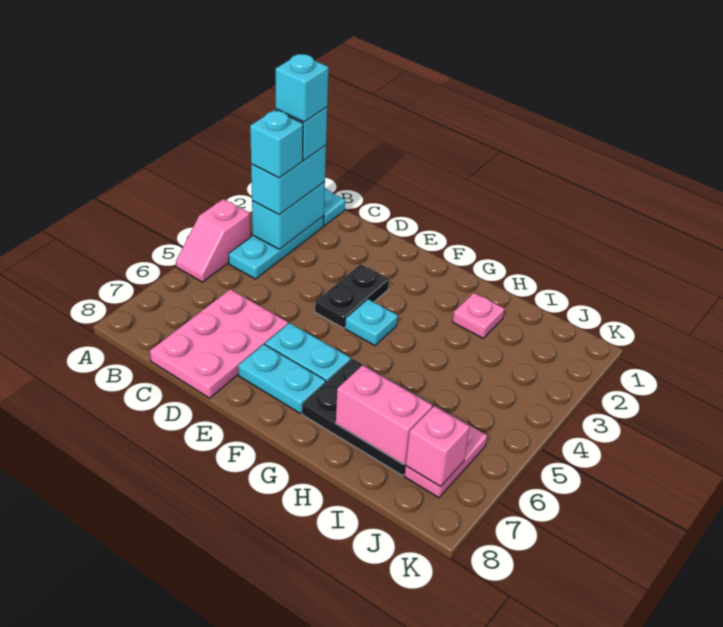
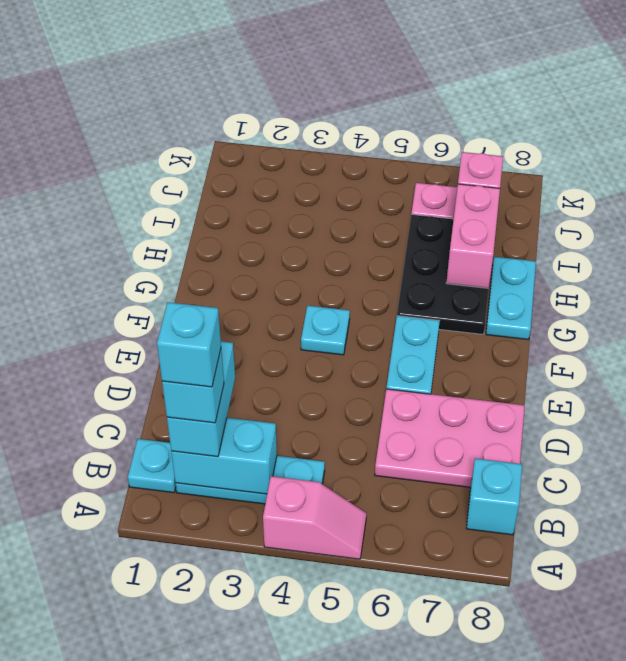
cyan 1x2 brick [251,145,326,215] -> cyan 1x2 brick turned to [167,341,235,457]
cyan 1x1 brick [250,110,303,178] -> cyan 1x1 brick moved to [466,458,522,535]
black 1x2 plate [315,264,389,328] -> none
cyan 1x2 plate [238,344,326,414] -> cyan 1x2 plate moved to [486,257,536,340]
pink 1x1 plate [453,293,504,338] -> none

